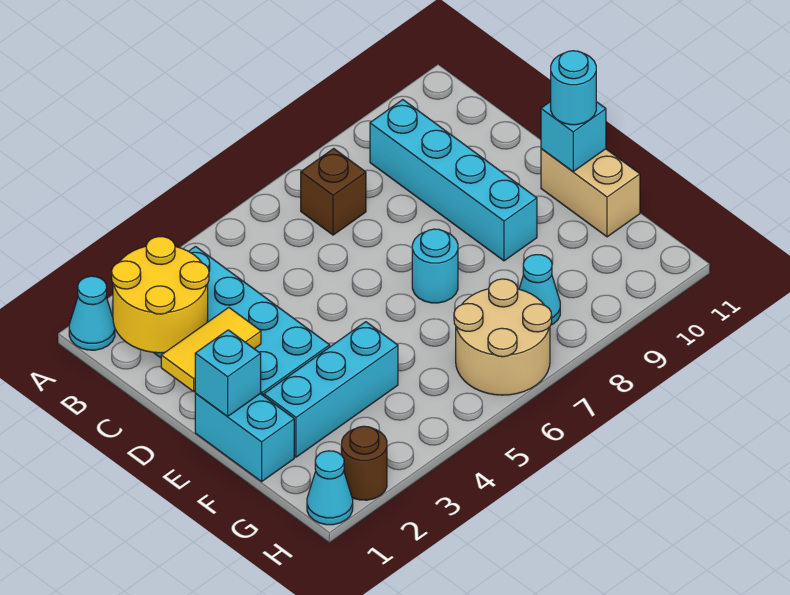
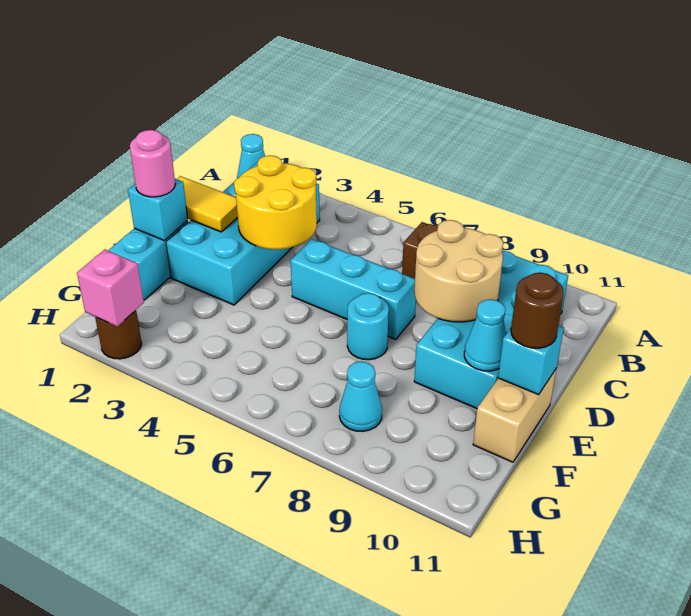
yellow 2x2 round brick [112,237,209,353] -> yellow 2x2 round brick moved to [234,155,317,249]
cyan 1x4 brick [370,100,537,261] -> cyan 2x4 brick [414,251,568,409]
none -> pink 1x1 round brick [130,130,175,197]
cyan 1x1 round brick [551,51,596,125] -> brown 1x1 round brick [511,272,564,348]
cyan 1x3 brick [264,322,398,457] -> cyan 1x3 brick moved to [291,239,416,340]
tan 2x2 round brick [454,279,552,395] -> tan 2x2 round brick moved to [414,220,503,322]
cyan 1x1 cone [307,451,353,525] -> cyan 1x1 cone moved to [464,299,506,371]
none -> pink 1x1 brick [77,250,144,326]

